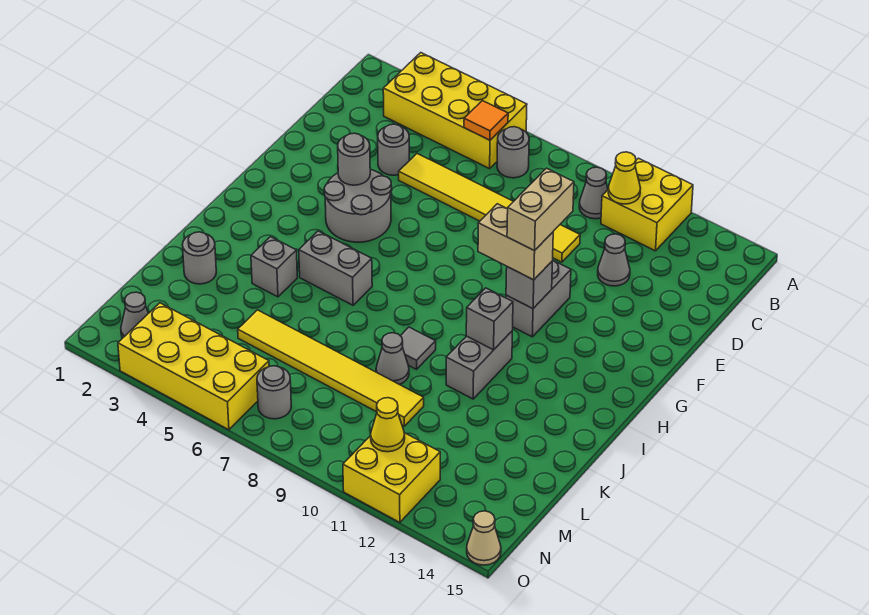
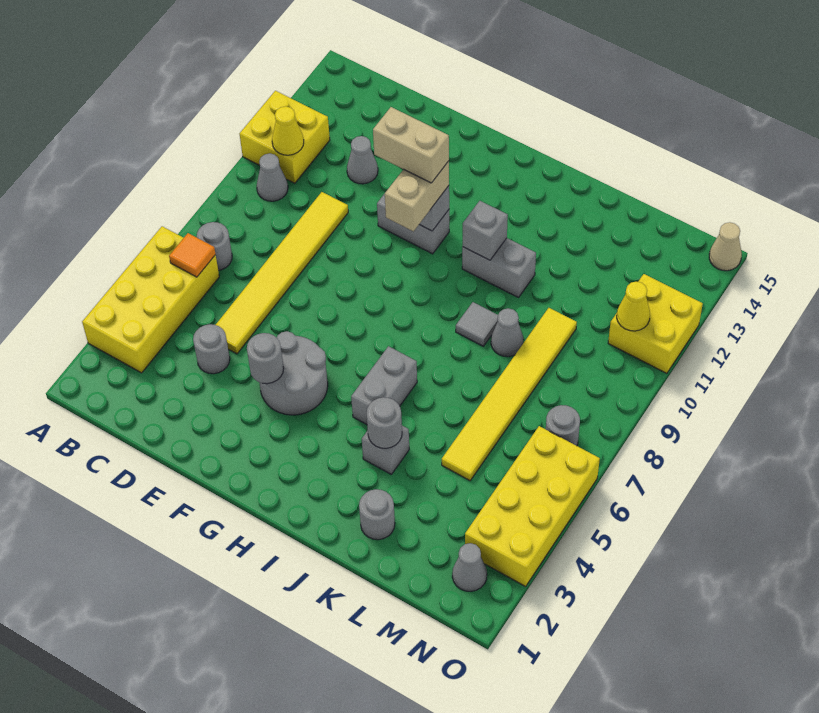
none -> grey 1x1 round brick [367,397,402,448]

